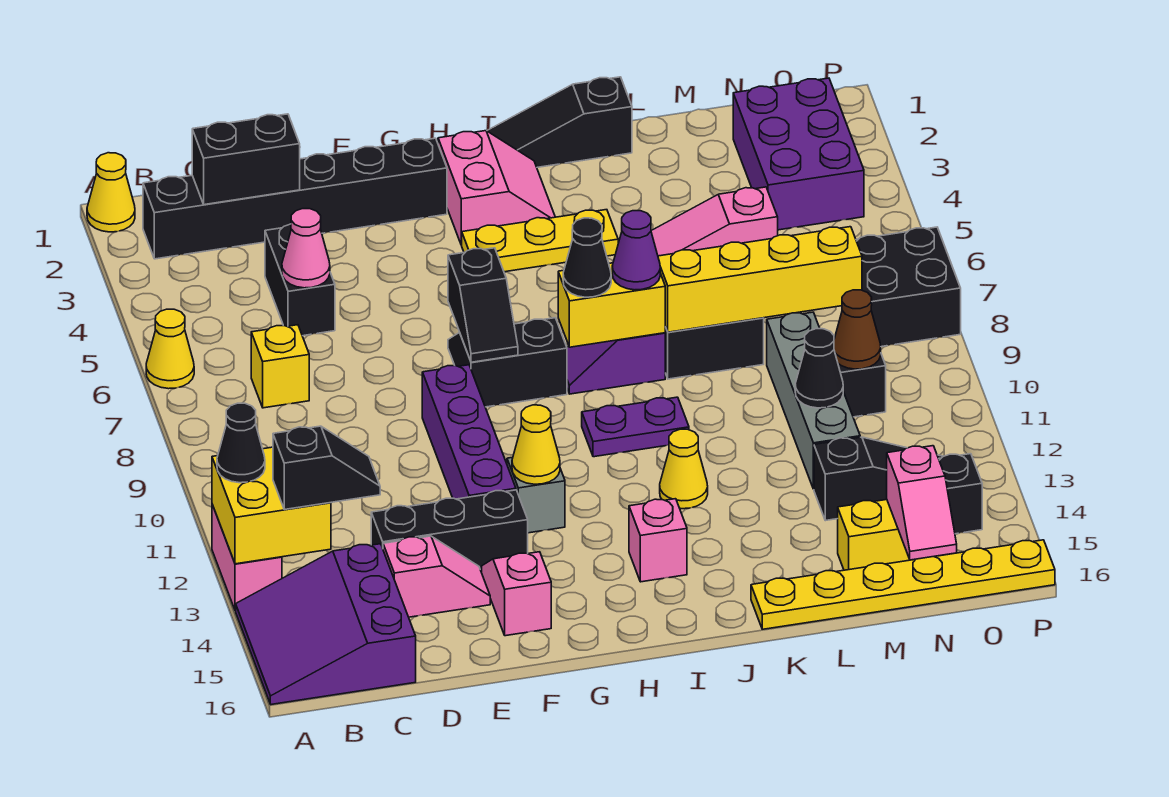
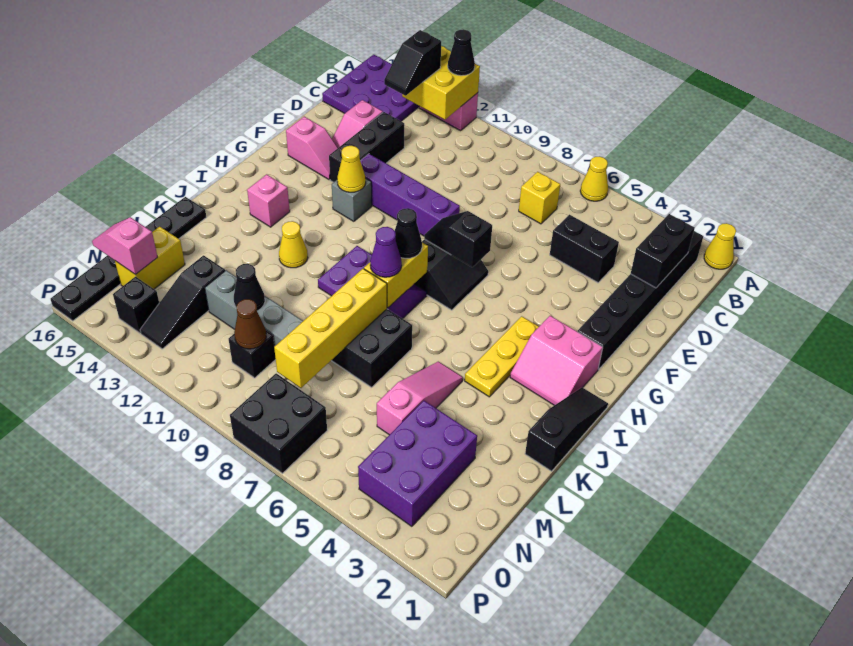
purple 3x3 slope [236,544,416,704] -> purple 3x3 plate [322,55,419,121]
pink 1x1 cone [282,209,330,288] -> none
yellow 1x6 plate [751,540,1055,629] -> black 1x6 plate [51,197,206,321]
purple 2x3 brick [733,78,864,230] -> purple 2x3 brick turned to [358,401,477,526]

